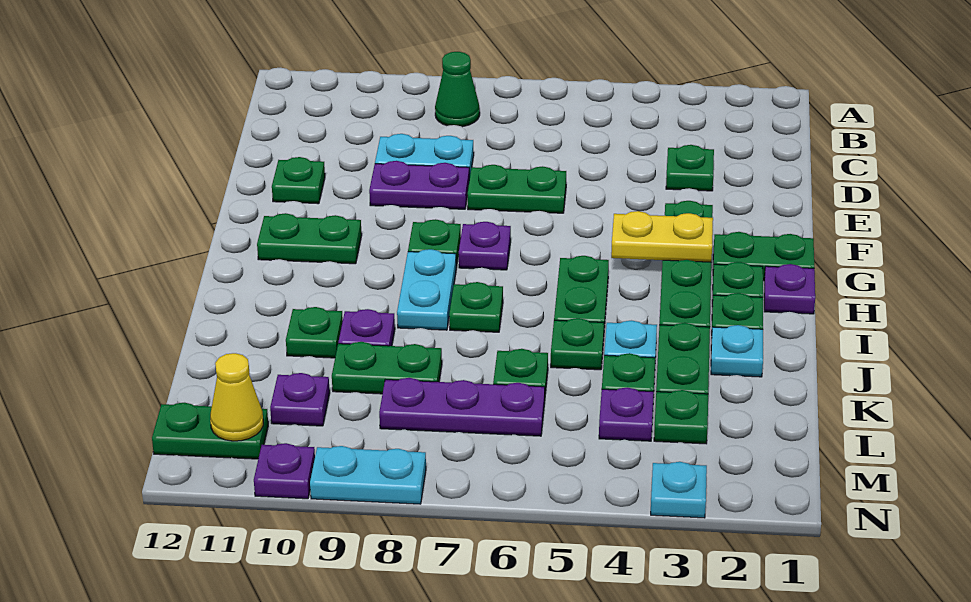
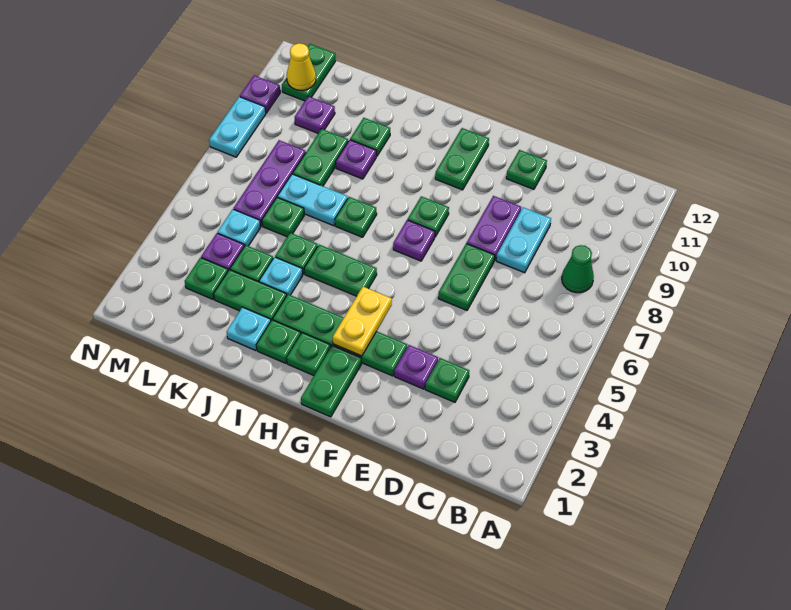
purple 1x1 plate [764,264,815,314] -> purple 1x1 plate moved to [394,345,438,389]
cyan 1x2 plate [397,249,456,330] -> cyan 1x2 plate moved to [277,174,348,226]
cyan 1x1 plate [651,462,707,518] -> cyan 1x1 plate moved to [218,209,261,246]

